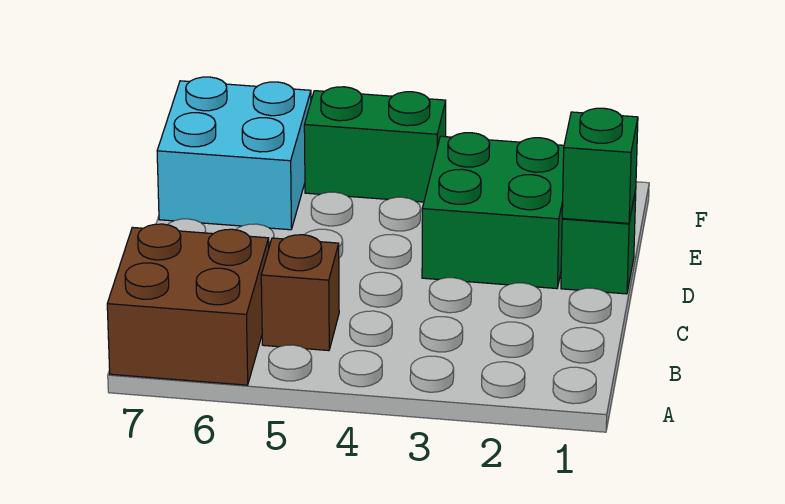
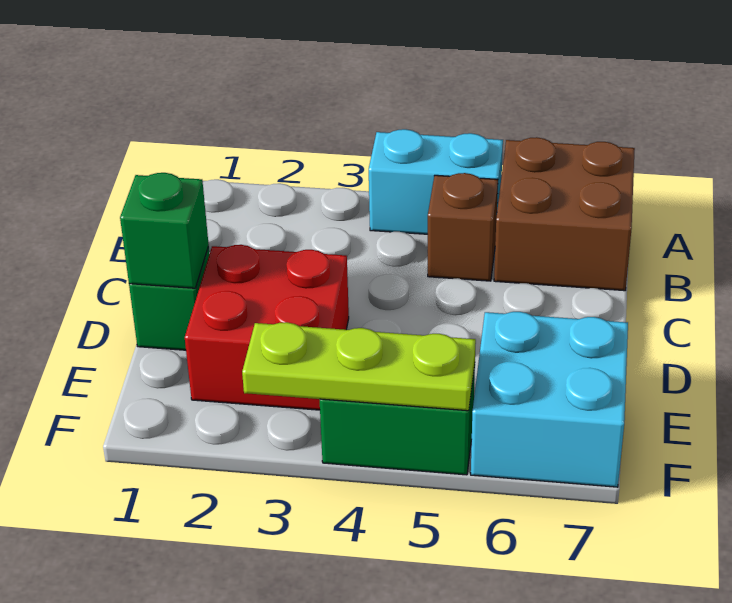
none -> cyan 1x2 brick [369,129,503,234]
green 2x2 brick [422,133,564,289] -> red 2x2 brick [185,245,349,410]
none -> lime 1x3 plate [242,322,476,411]

